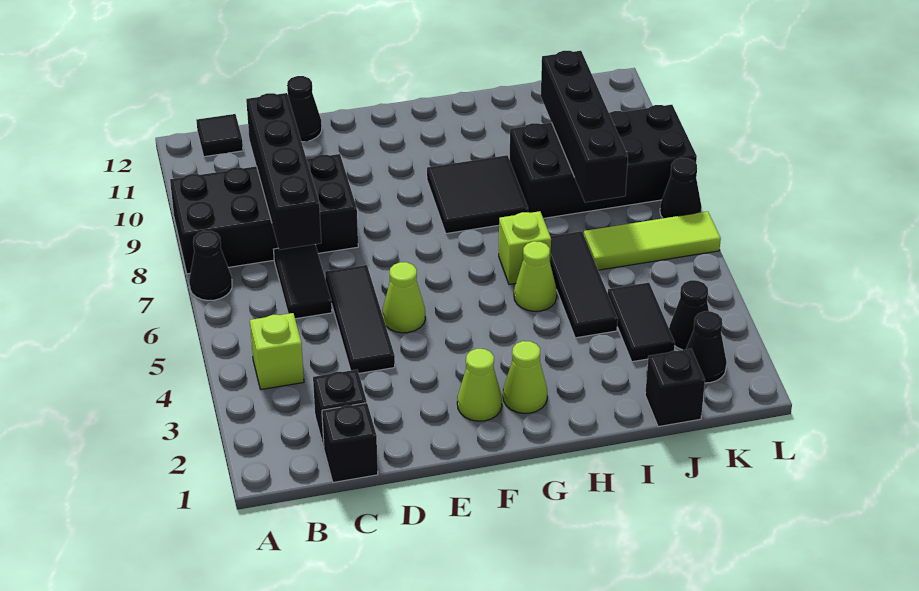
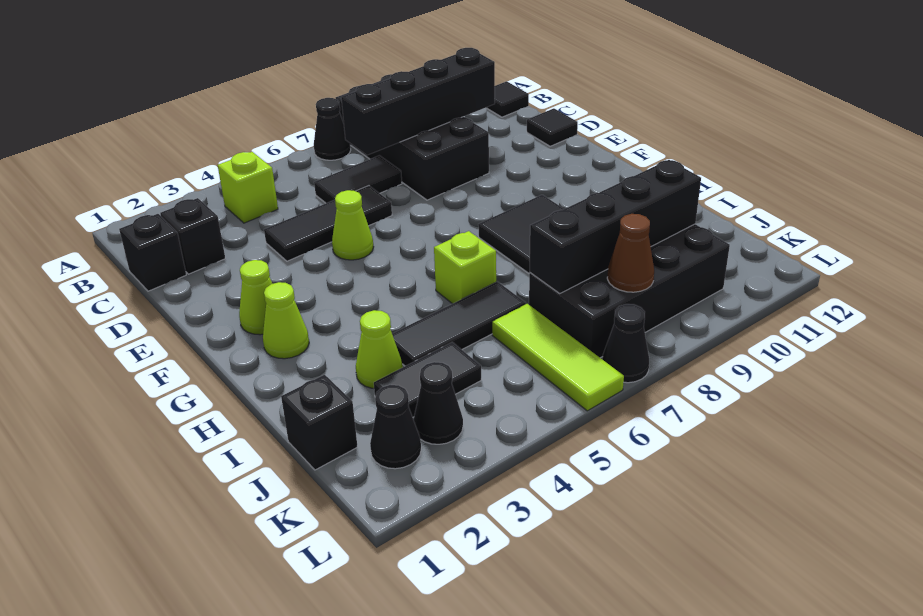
black 1x1 cone [287,76,322,142] -> black 1x1 tile [527,108,578,146]
lime 1x1 cone [514,241,557,311] -> lime 1x1 cone moved to [356,310,403,389]
black 2x4 brick [510,105,697,218] -> black 2x4 brick turned to [529,224,730,358]
none -> brown 1x1 cone [607,214,654,292]

